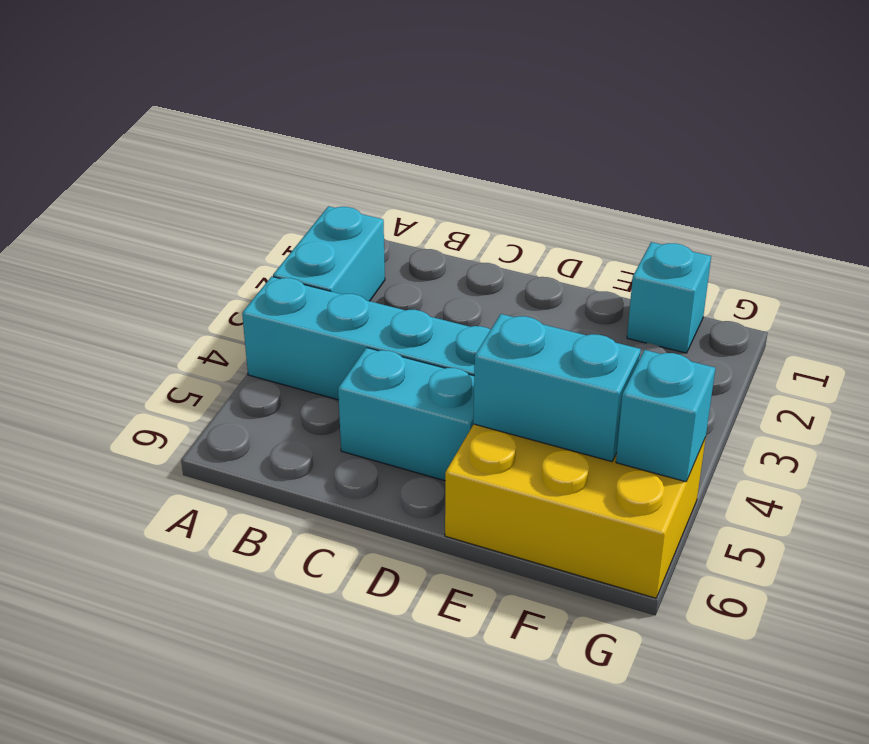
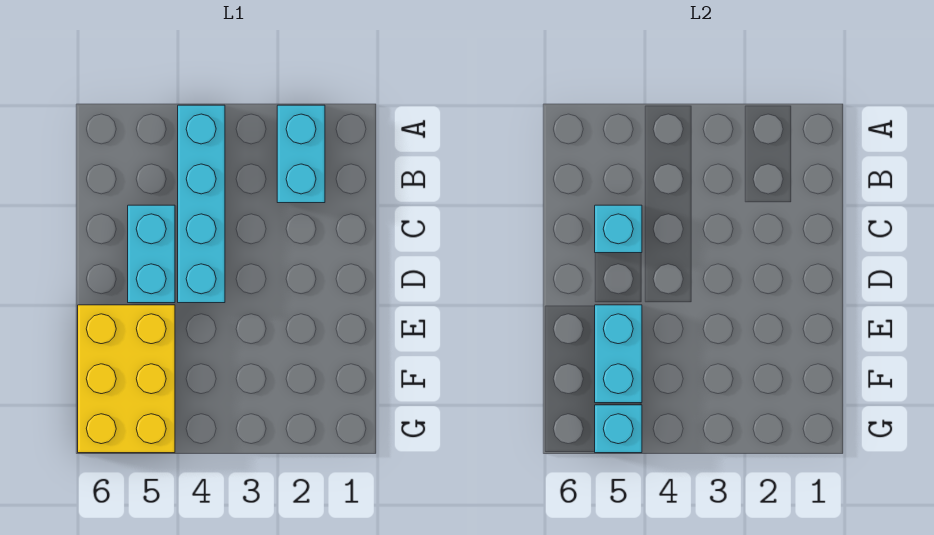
cyan 1x2 brick [273,206,385,301] -> cyan 1x2 brick turned to [277,105,325,203]
cyan 1x1 brick [627,242,711,353] -> cyan 1x1 brick moved to [595,205,642,253]

